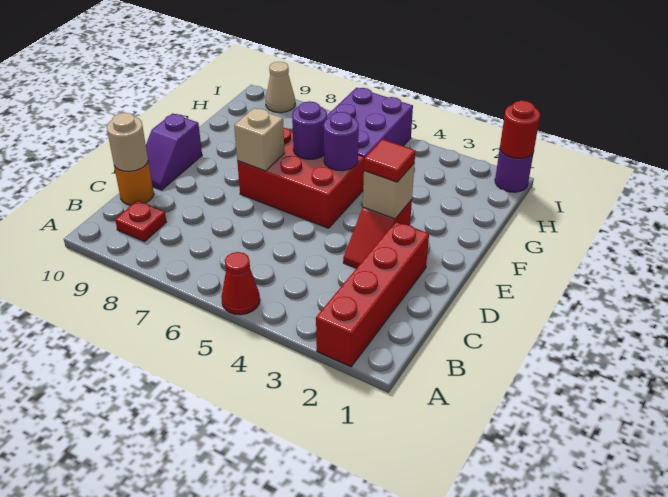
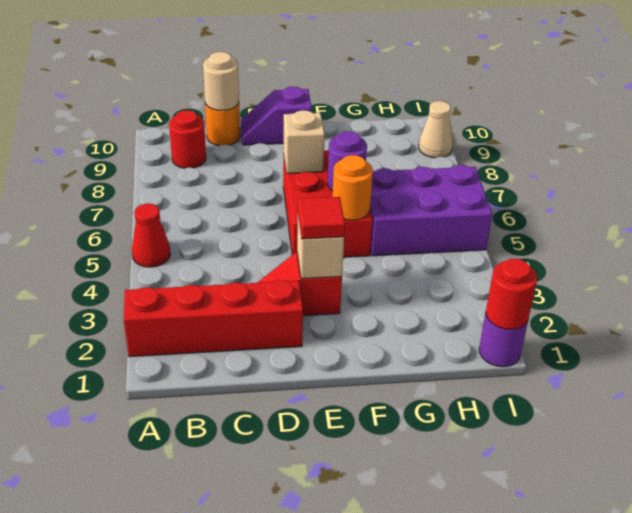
red 1x1 plate [115,200,166,242] -> red 1x1 round brick [169,110,206,168]
purple 1x1 round brick [324,112,359,171] -> orange 1x1 round brick [332,155,373,220]

